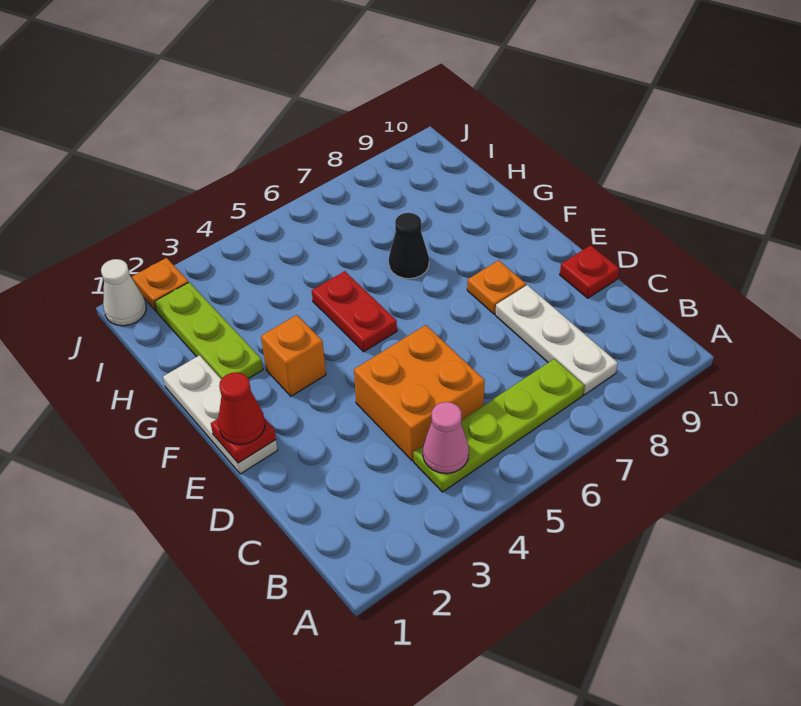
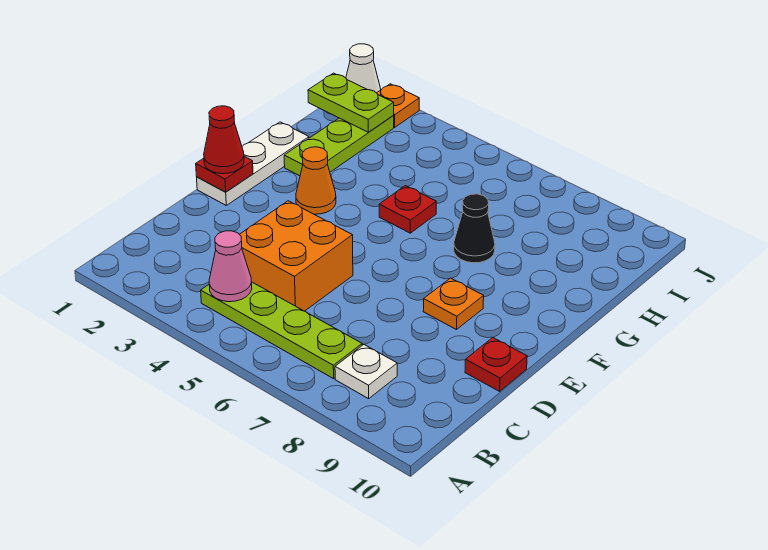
white 1x3 plate [495,285,618,395] -> white 1x1 plate [335,345,397,399]
orange 1x1 brick [261,315,326,396] -> orange 1x1 cone [296,147,336,214]
red 1x2 plate [312,271,397,352] -> red 1x1 plate [379,186,436,233]
none -> lime 1x2 plate [308,73,394,132]

